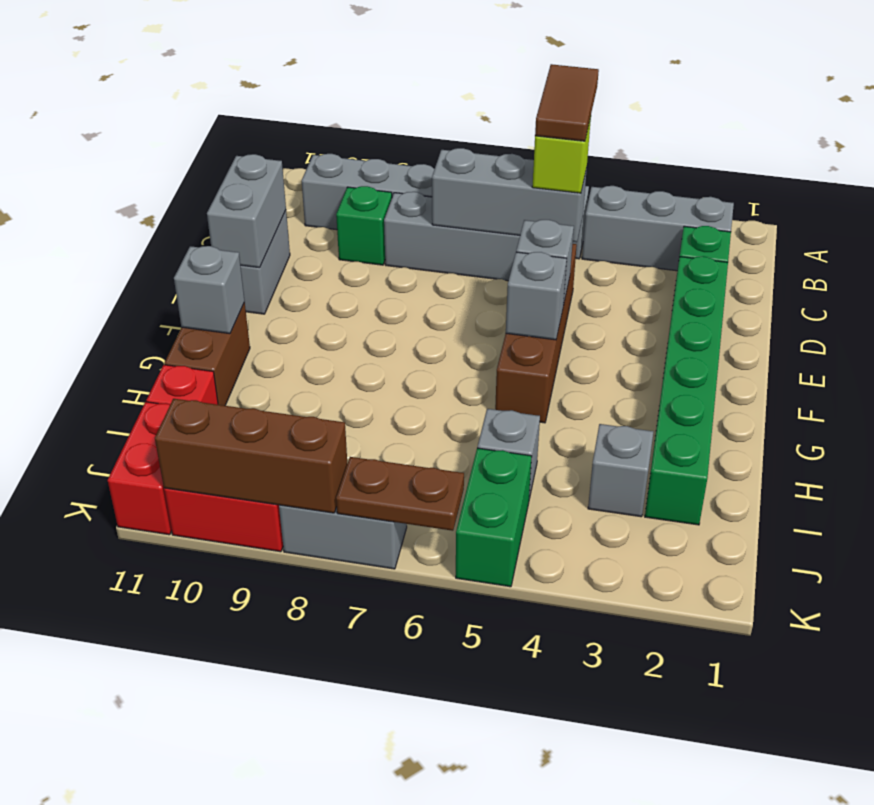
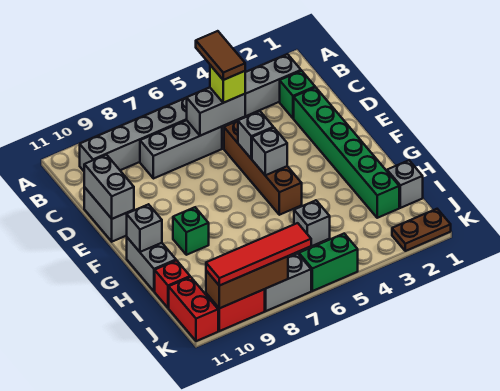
grey 1x3 brick [432,148,587,242] -> grey 1x2 brick [187,87,245,136]
green 1x1 brick [336,186,392,265] -> green 1x1 brick moved to [173,207,209,255]
brown 1x2 brick [164,303,250,406] -> grey 1x2 brick [127,238,176,291]
grey 1x1 brick [588,424,653,517] -> grey 1x1 brick moved to [387,160,423,208]
green 1x2 brick [456,448,532,587] -> green 1x2 brick turned to [299,234,358,291]
brown 1x2 plate [336,457,464,531] -> brown 1x2 plate moved to [392,209,451,251]
none -> red 1x4 tile [206,223,311,286]

